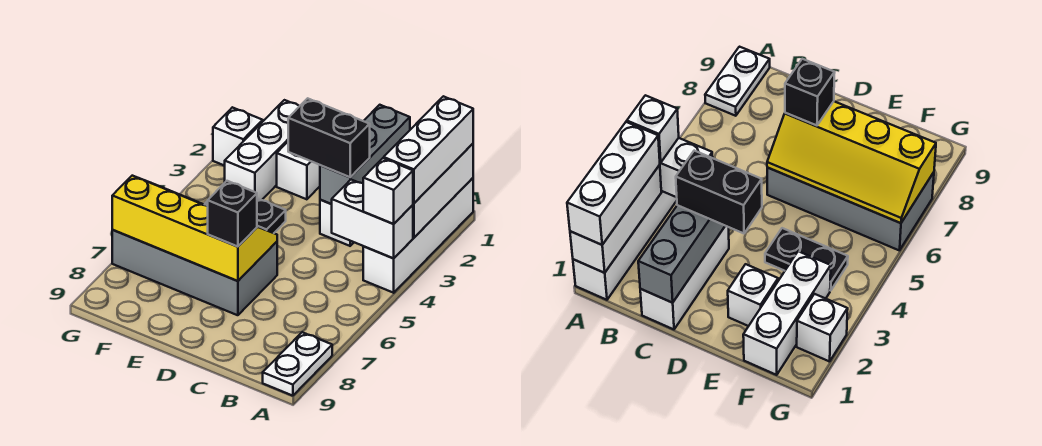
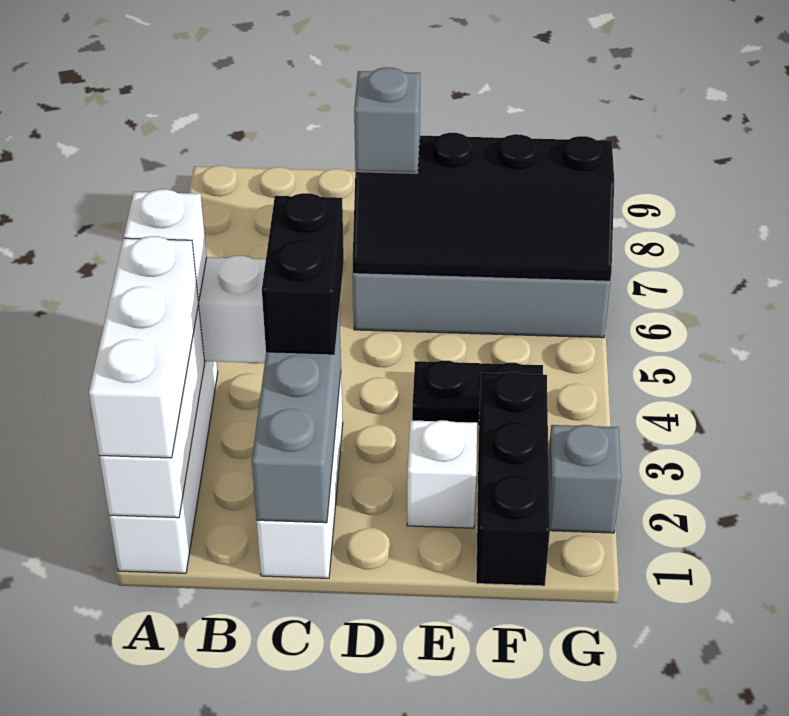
white 1x2 plate [263,332,332,396] -> none
black 1x2 brick [288,98,370,177] -> black 1x2 brick turned to [262,193,344,355]
yellow 2x4 slope [112,176,277,281] -> black 2x4 slope [353,133,614,281]
black 1x1 brick [208,181,257,247] -> grey 1x1 brick [354,67,420,173]
white 1x3 brick [225,100,299,200] -> black 1x3 brick [476,372,550,586]
white 1x1 brick [213,107,263,166] -> grey 1x1 brick [548,425,621,533]

